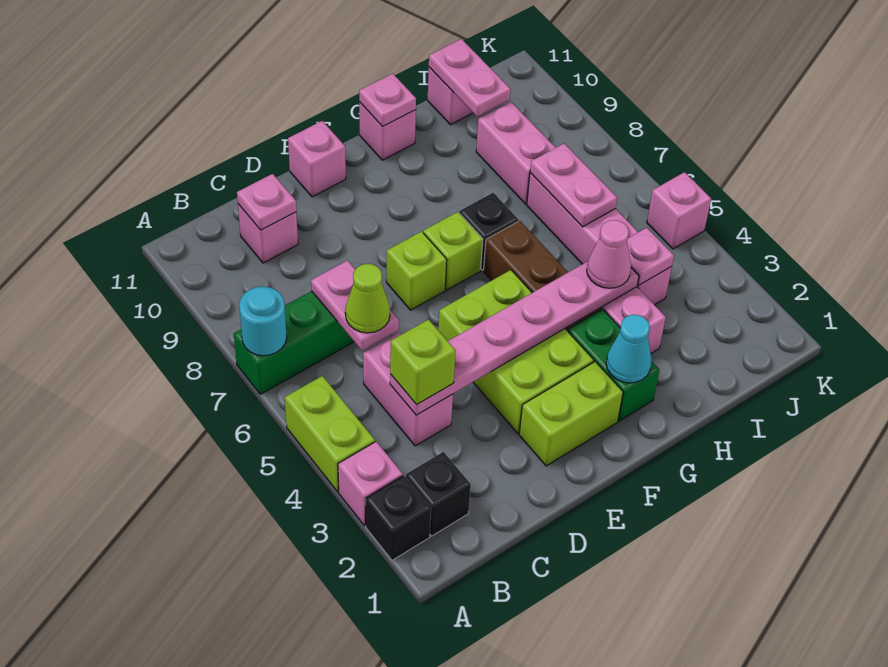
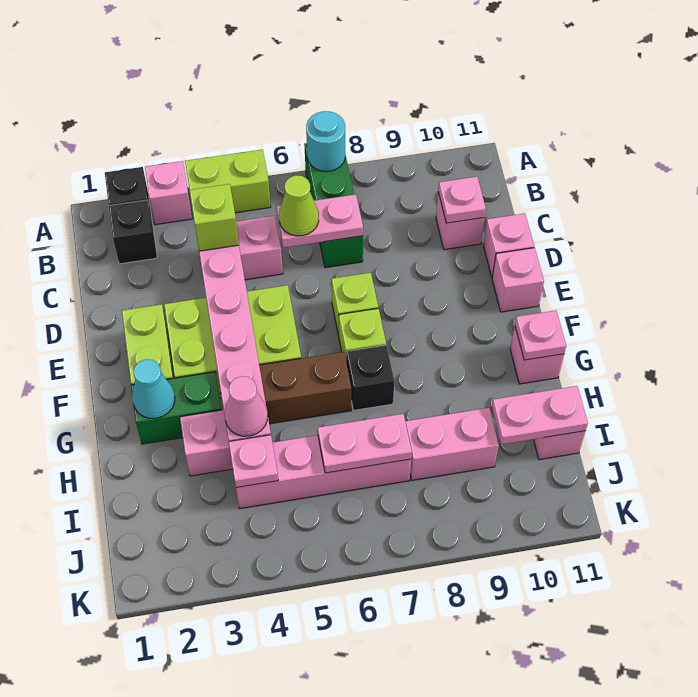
pink 1x1 brick [647,172,711,249] -> pink 1x1 brick moved to [483,214,534,277]

